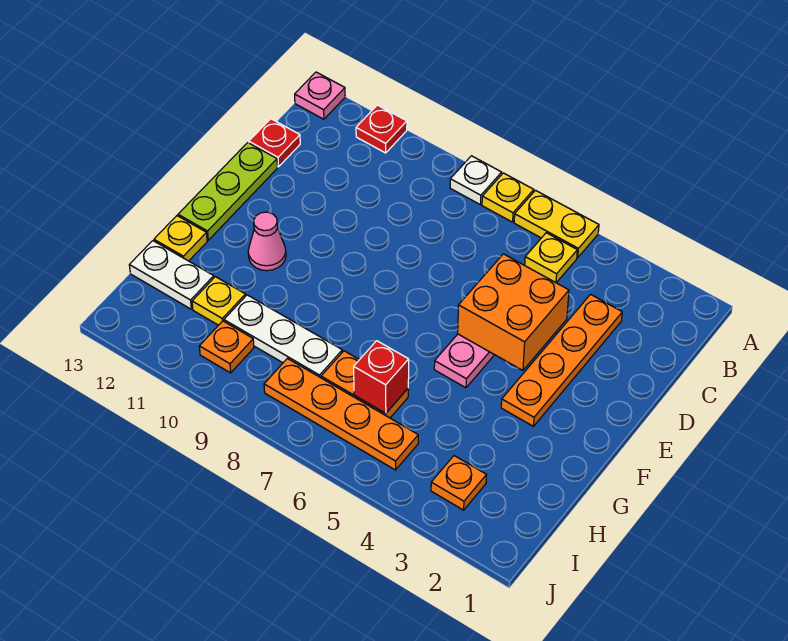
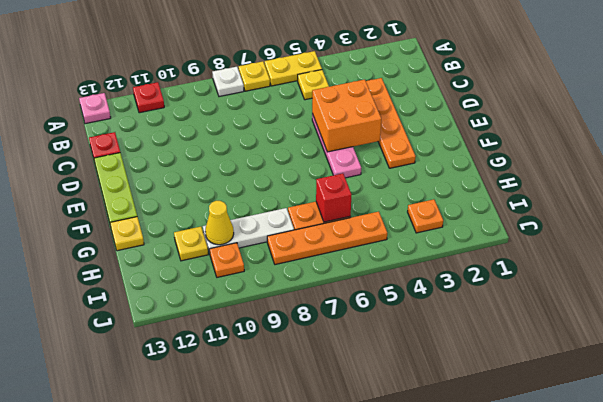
pink 1x1 cone [248,212,286,271] -> none
none -> yellow 1x1 cone [205,201,234,245]
white 1x2 plate [129,241,214,309] -> none

